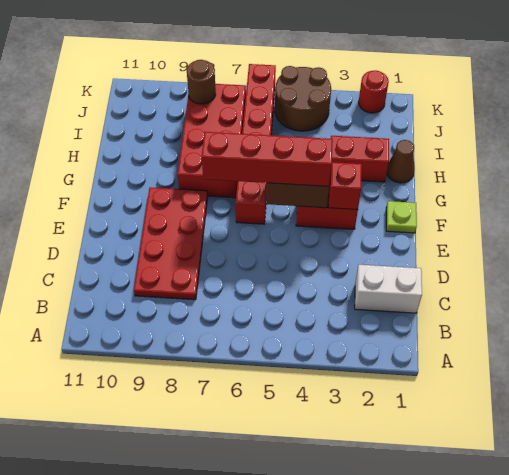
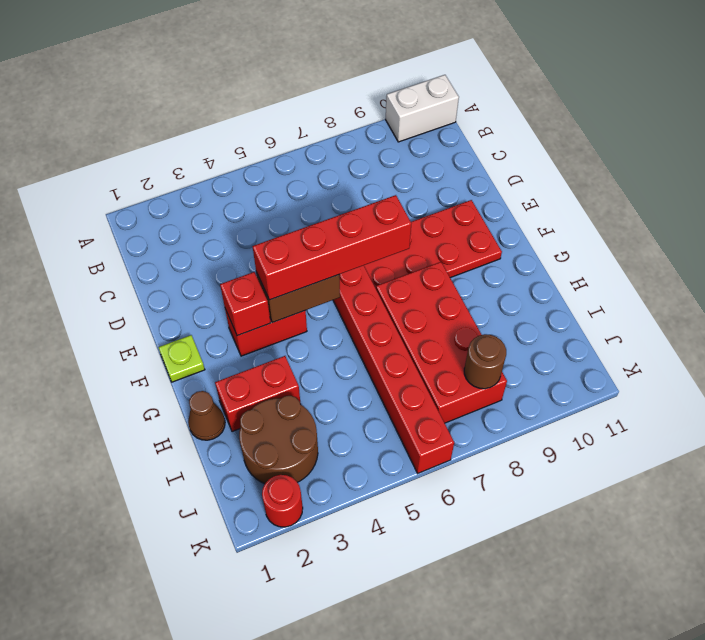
white 1x2 brick [355,265,422,313] -> white 1x2 brick moved to [386,75,459,142]
red 2x4 plate [134,187,208,300] -> red 2x4 plate turned to [364,200,502,288]
brown 2x2 round brick [275,66,331,131] -> brown 2x2 round brick moved to [239,396,318,484]

